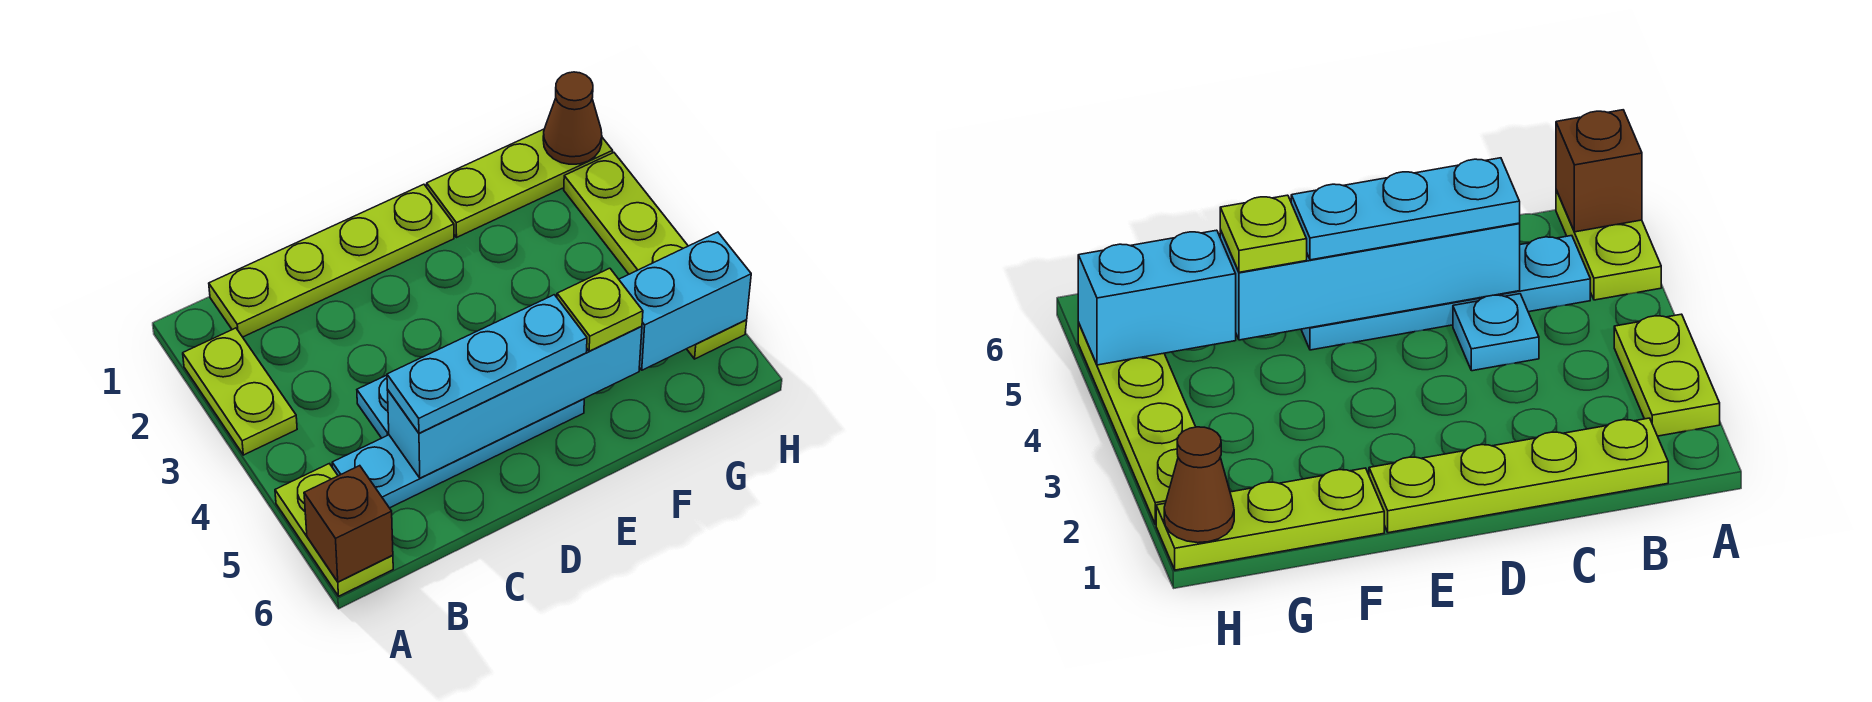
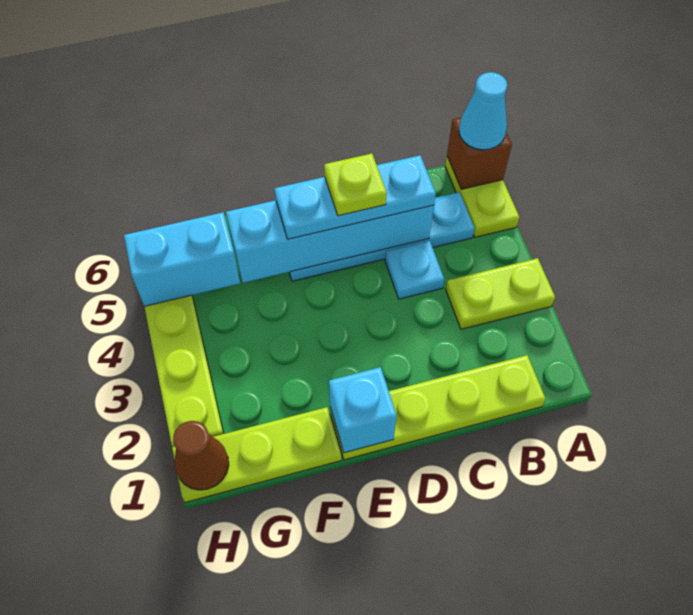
lime 1x2 plate [183,328,297,455] -> lime 1x2 plate turned to [446,258,555,329]
none -> cyan 1x1 cone [459,72,507,150]
none -> cyan 1x1 brick [329,367,397,453]
lime 1x1 plate [557,268,643,351] -> lime 1x1 plate moved to [324,154,387,216]

